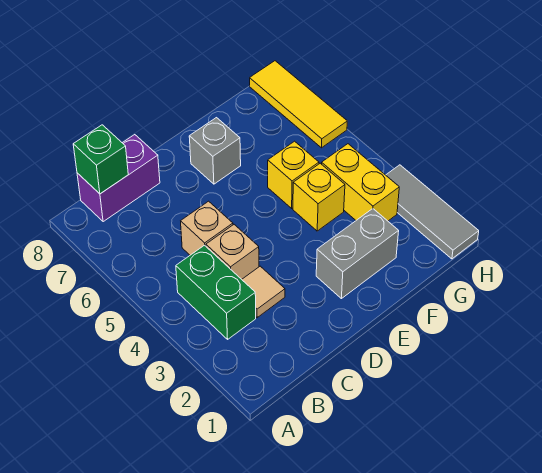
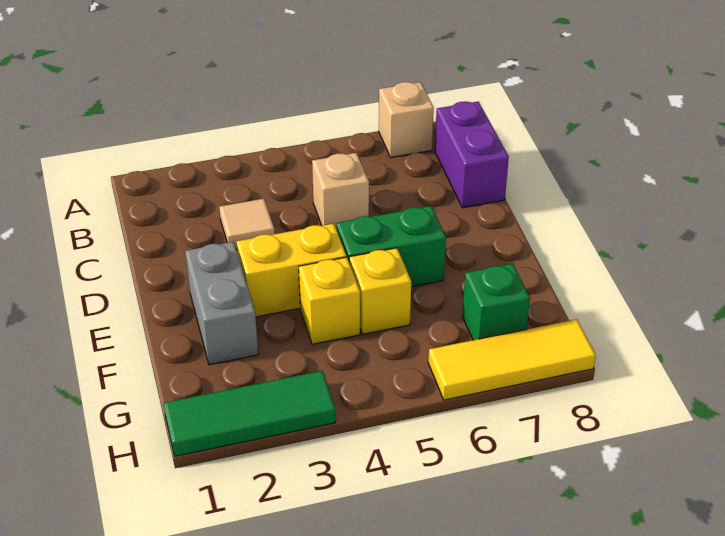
green 1x2 brick [176,245,256,339] -> green 1x2 brick moved to [336,206,446,287]
green 1x1 brick [73,125,128,194] -> green 1x1 brick moved to [462,264,530,340]
tan 1x1 brick [206,225,259,279] -> tan 1x1 brick moved to [379,82,434,158]
grey 1x1 brick [189,118,241,184] -> none
yellow 1x2 brick [322,144,399,221] -> yellow 1x2 brick moved to [236,224,346,317]
grey 1x3 tile [386,165,479,259] -> green 1x3 tile [164,371,336,456]

